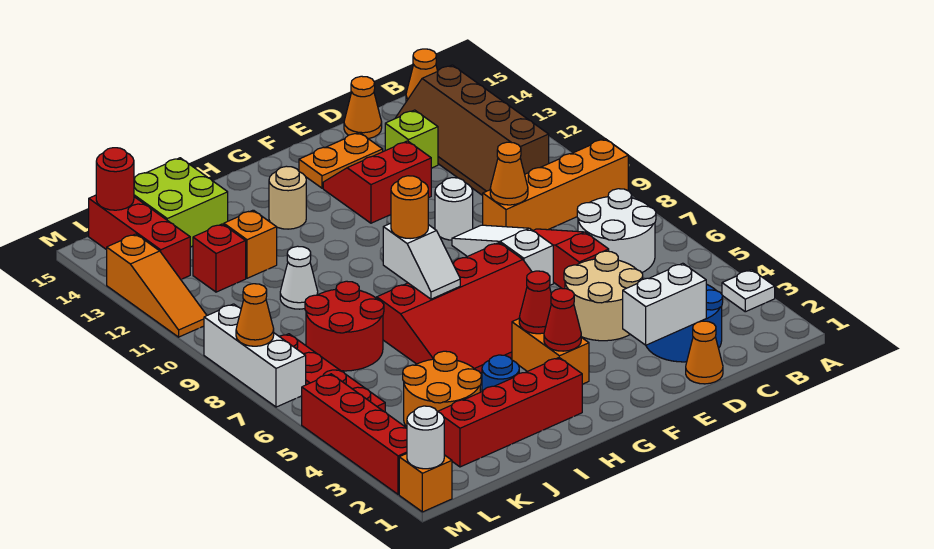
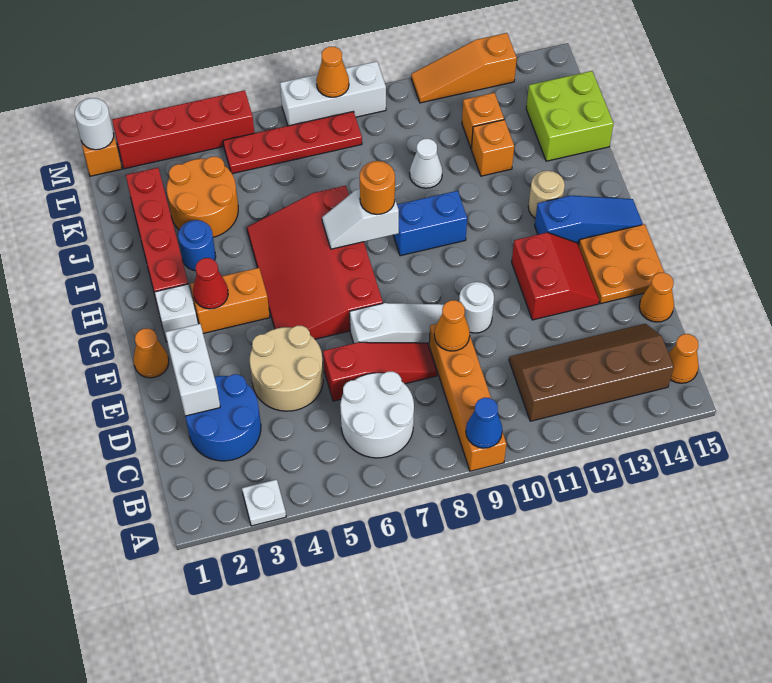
none -> blue 1x1 cone [466,398,502,448]
orange 1x1 cone [686,321,723,384] -> orange 1x1 cone moved to [134,329,169,378]
lime 1x1 brick [385,110,438,168] -> none
orange 1x2 plate [299,132,383,188] -> orange 2x2 plate [579,224,664,304]
none -> white 1x1 brick [155,284,198,342]
red 1x1 cone [519,271,551,334] -> none
none -> blue 1x3 slope [535,196,643,245]
none -> blue 1x2 brick [393,191,467,256]
red 2x2 round brick [305,281,384,371] -> none
red 1x1 brick [193,224,246,292] -> orange 1x1 brick [462,93,504,149]
red 1x3 brick [89,195,190,279] -> none
red 1x1 round brick [96,148,134,210] -> none

